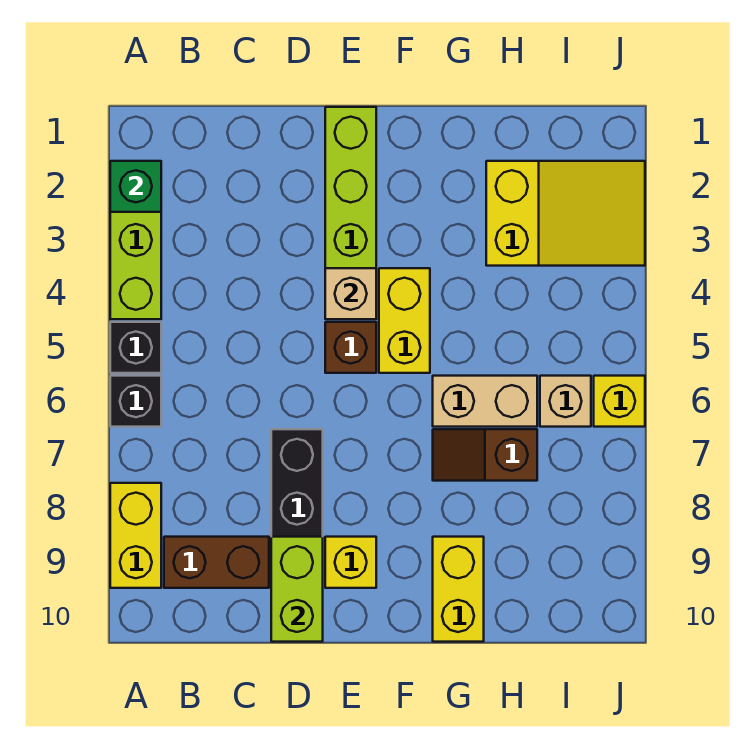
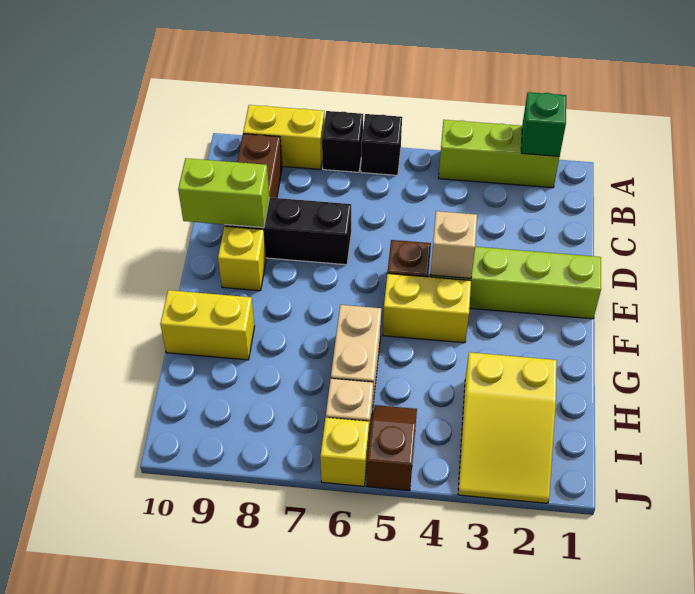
black 1x1 brick [110,322,161,373] -> black 1x1 brick moved to [322,111,363,172]
brown 1x2 slope [433,429,537,481] -> brown 1x2 slope moved to [367,405,417,491]

